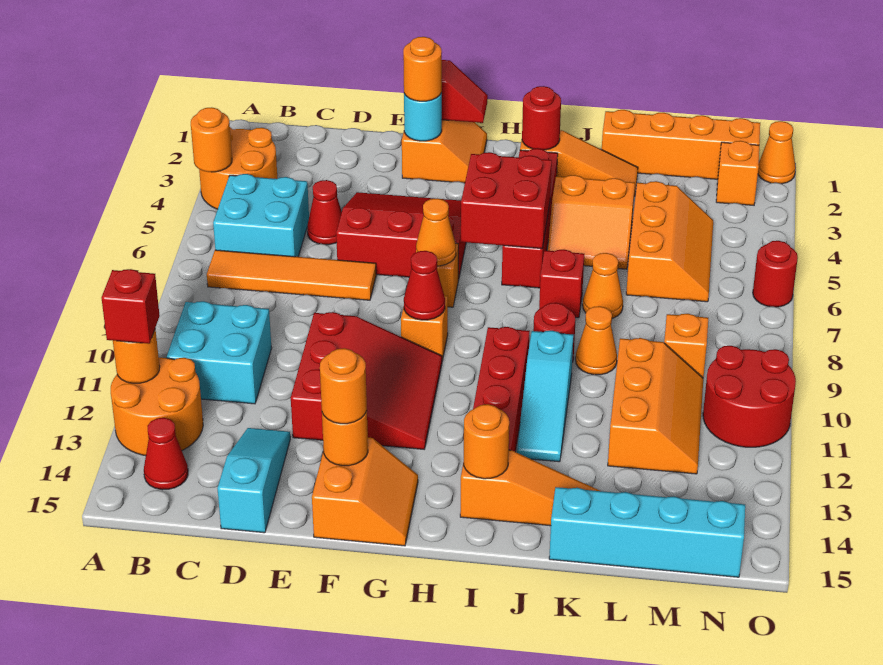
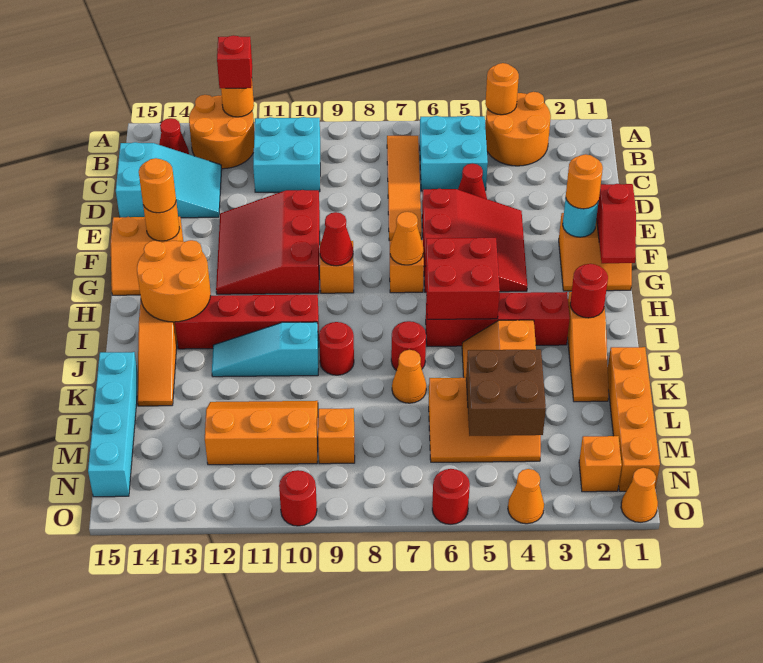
cyan 1x3 slope [217,428,290,533] -> cyan 2x3 slope [116,142,222,218]
red 3x3 slope [291,312,442,449] -> red 3x3 slope turned to [216,190,320,294]
orange 1x1 round brick [464,404,509,479] -> orange 2x2 round brick [137,240,211,322]
red 1x1 brick [539,249,584,318] -> red 1x1 round brick [391,321,426,371]
orange 1x1 cone [576,306,617,375] -> orange 1x1 cone moved to [508,469,544,524]
none -> brown 2x2 brick [466,349,546,436]
orange 2x3 slope [608,338,703,474] -> orange 2x3 slope turned to [205,401,318,465]
red 2x2 round brick [703,346,796,447] -> red 1x1 round brick [279,470,317,526]

